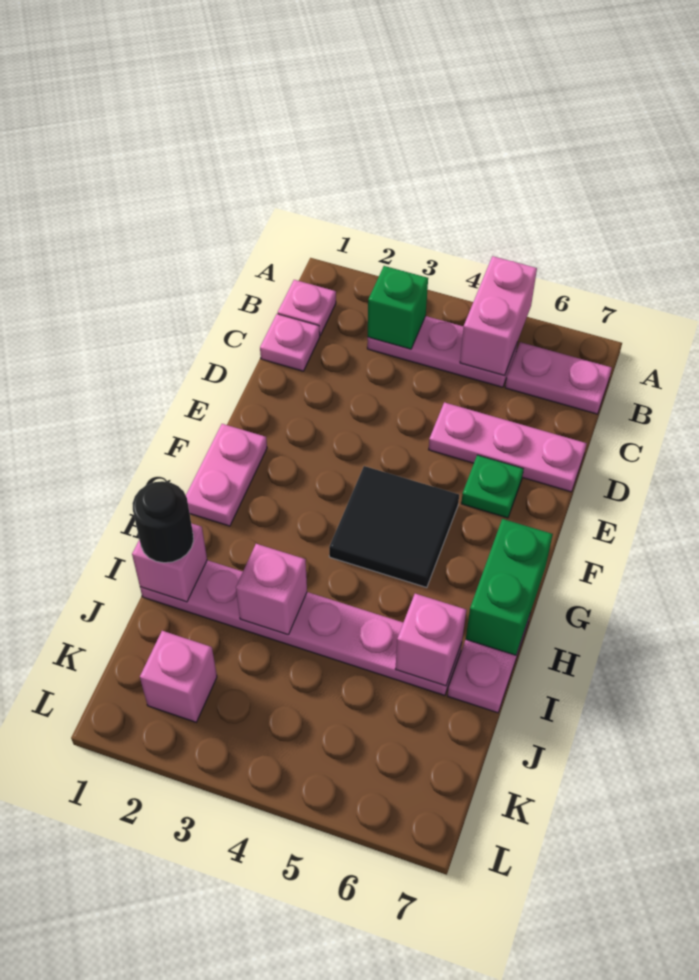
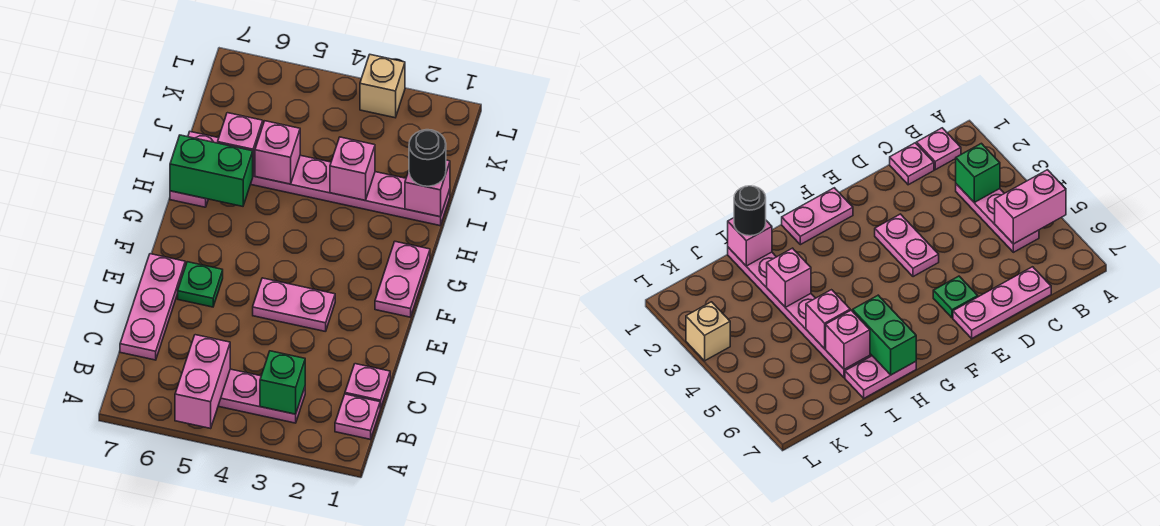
pink 1x2 plate [505,342,612,414] -> pink 1x2 plate moved to [253,278,335,332]
pink 1x3 plate [429,402,587,492] -> pink 1x3 plate turned to [120,254,185,360]
black 2x2 tile [329,466,459,588] -> none
green 1x2 brick [466,519,553,655] -> green 1x2 brick turned to [170,135,253,206]
pink 1x1 brick [140,631,217,722] -> pink 1x1 brick moved to [255,121,300,184]
none -> tan 1x1 brick [360,55,405,118]

